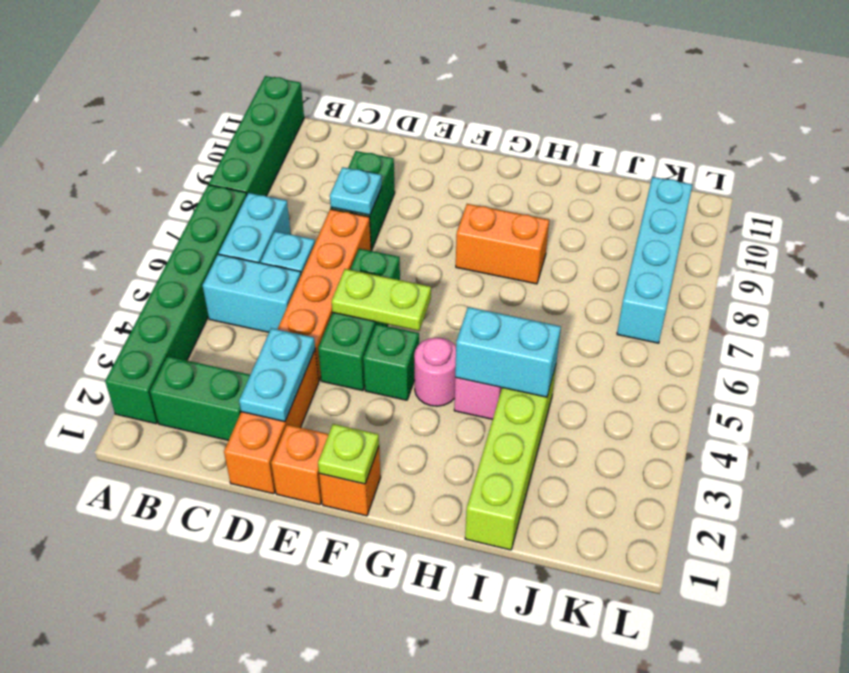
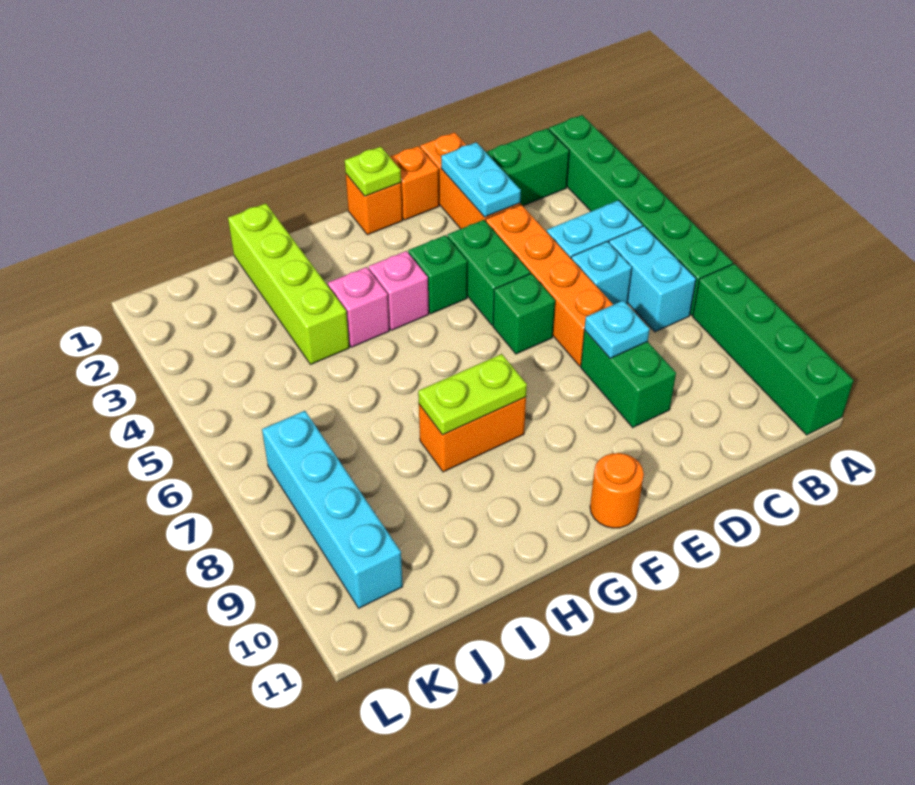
lime 1x2 plate [332,269,431,331] -> lime 1x2 plate moved to [418,354,527,435]
none -> orange 1x1 round brick [590,453,644,528]
pink 1x1 round brick [414,337,456,406] -> pink 1x1 brick [369,251,429,330]
cyan 1x2 brick [455,307,561,397] -> none

